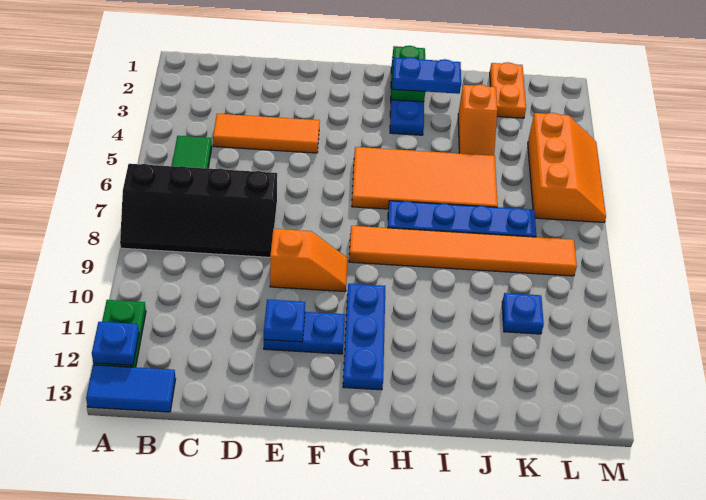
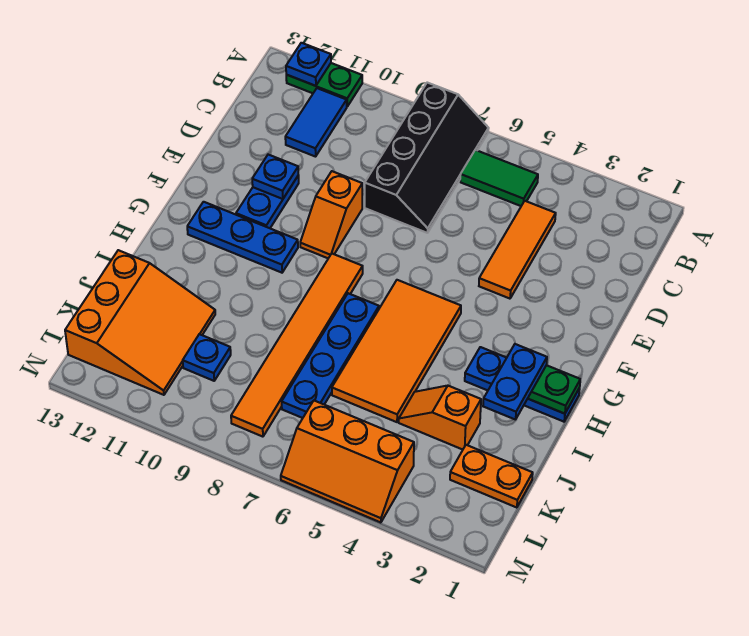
black 2x4 slope [120,164,277,257] -> black 2x4 slope turned to [365,83,489,233]
blue 1x2 tile [86,365,175,412] -> blue 1x2 tile moved to [285,88,347,157]
none -> orange 3x3 slope [65,250,215,395]

